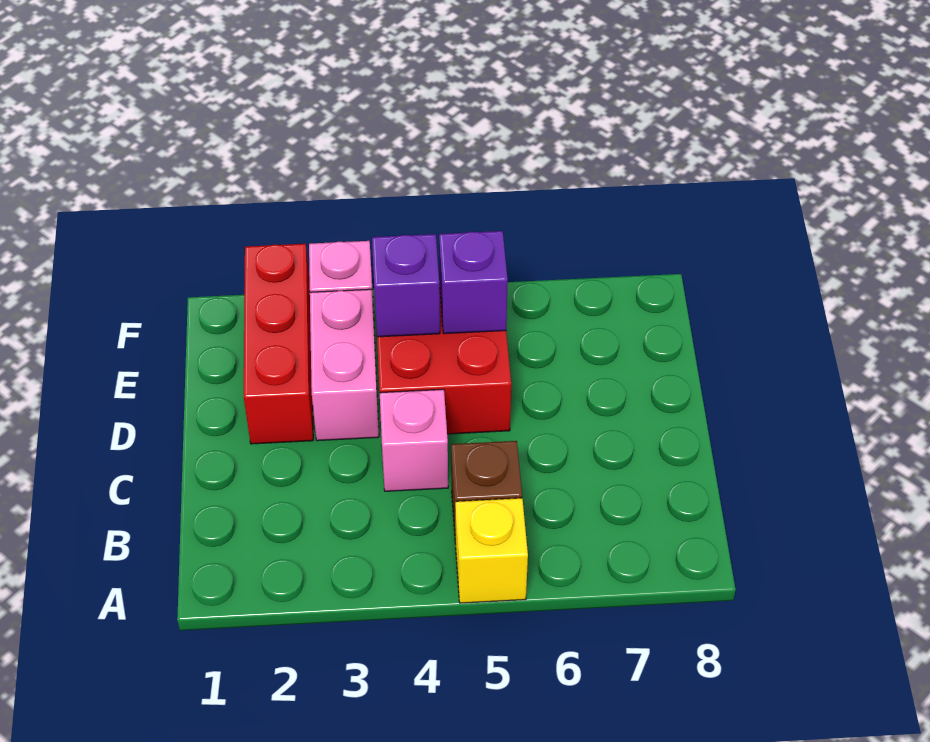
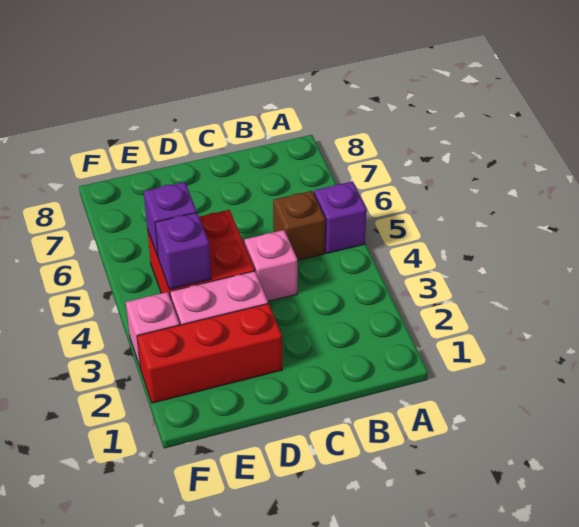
yellow 1x1 brick [455,498,528,603] -> purple 1x1 brick [314,181,367,253]

